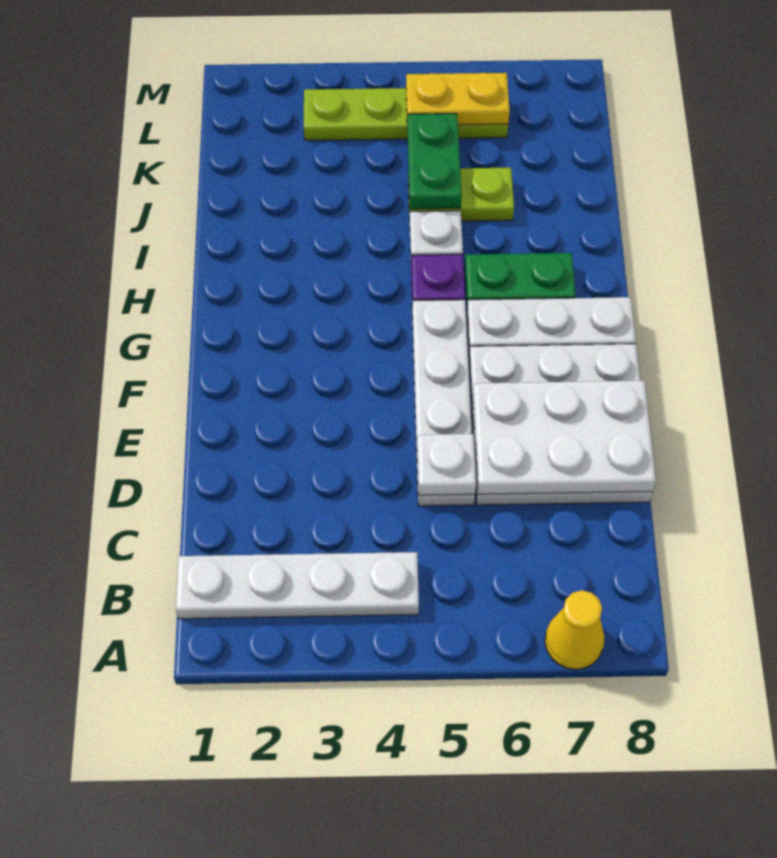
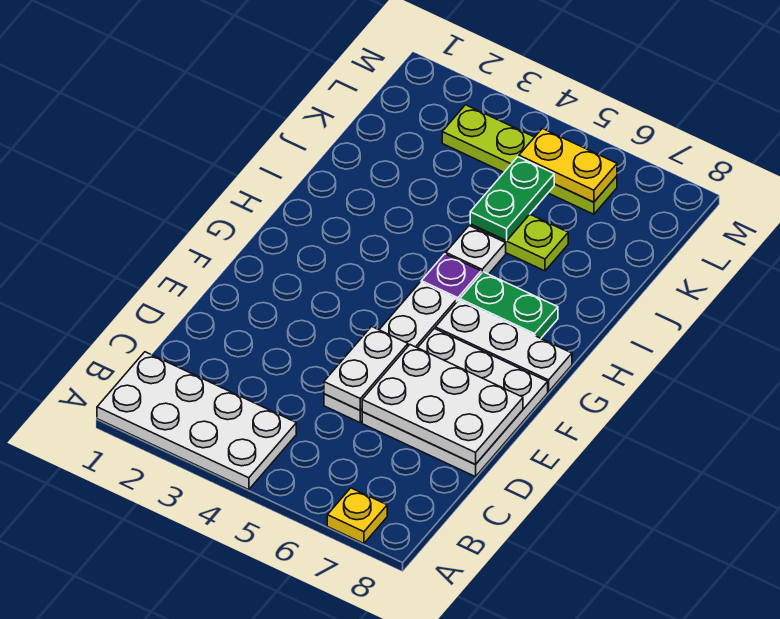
yellow 1x1 cone [545,590,605,669] -> yellow 1x1 plate [327,488,387,544]
white 1x4 plate [176,552,419,619] -> white 2x4 plate [97,352,296,490]
white 1x1 plate [417,434,476,495] -> white 1x2 plate [324,327,408,410]

